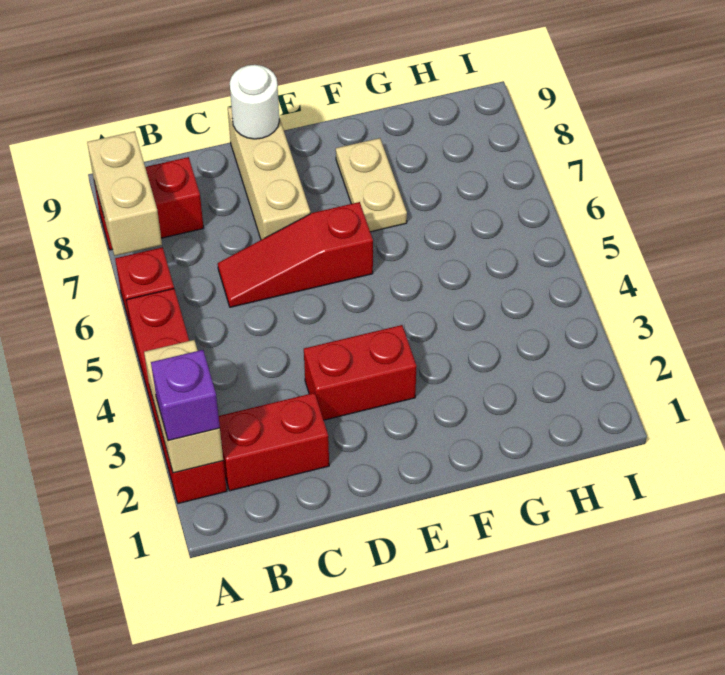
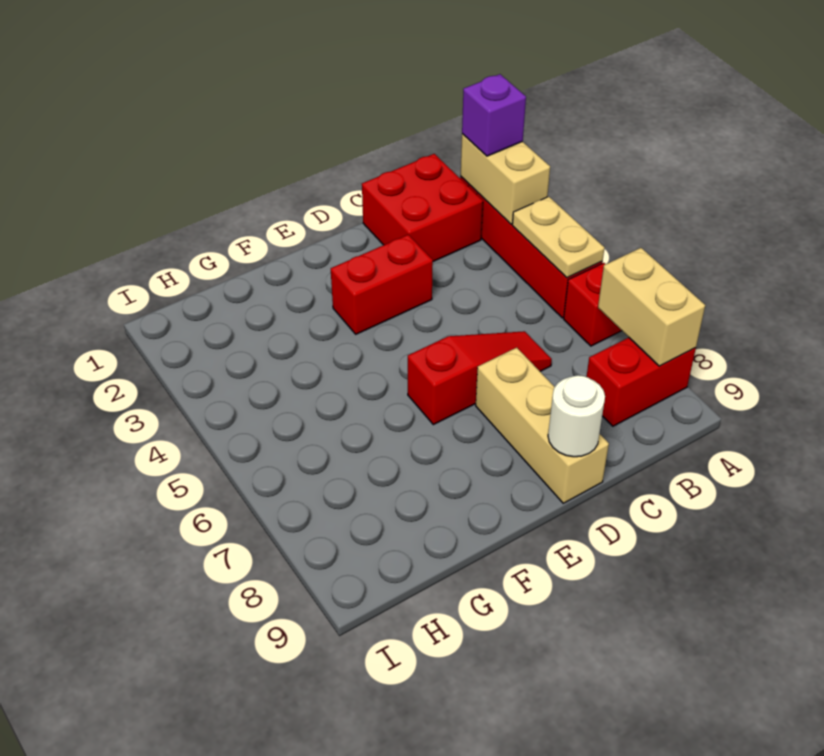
red 1x2 brick [219,393,329,491] -> red 2x2 brick [362,154,483,261]
tan 1x2 plate [336,138,407,232] -> tan 1x2 plate moved to [512,197,604,278]

